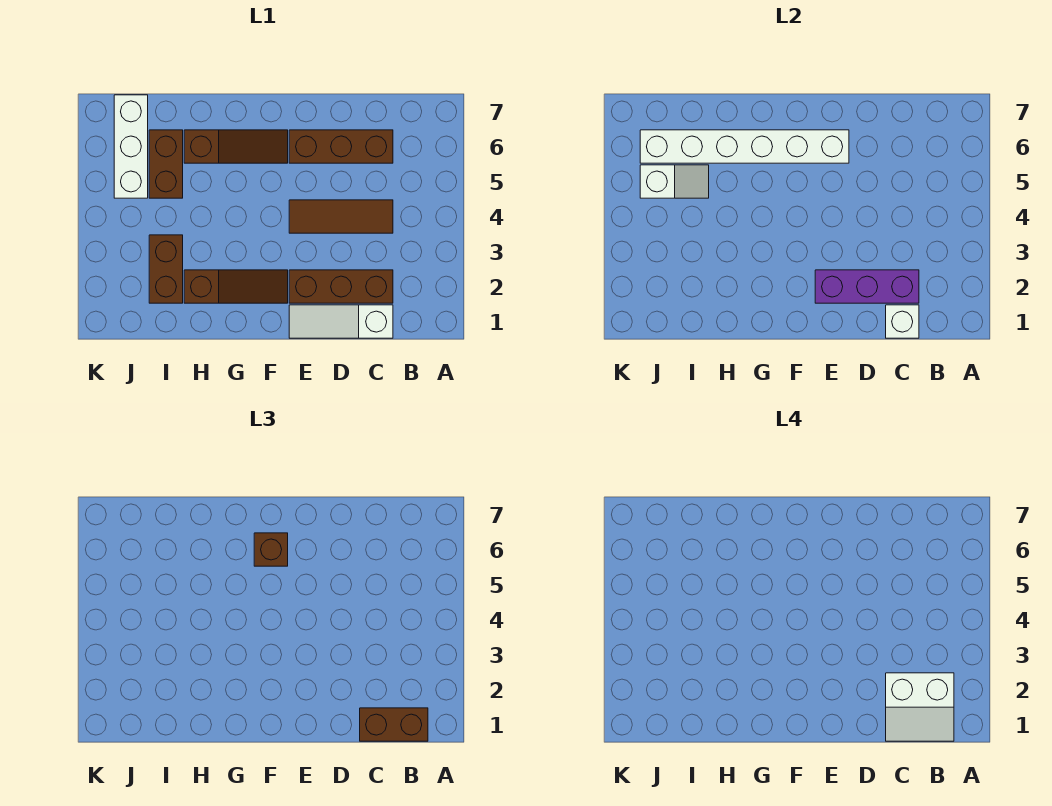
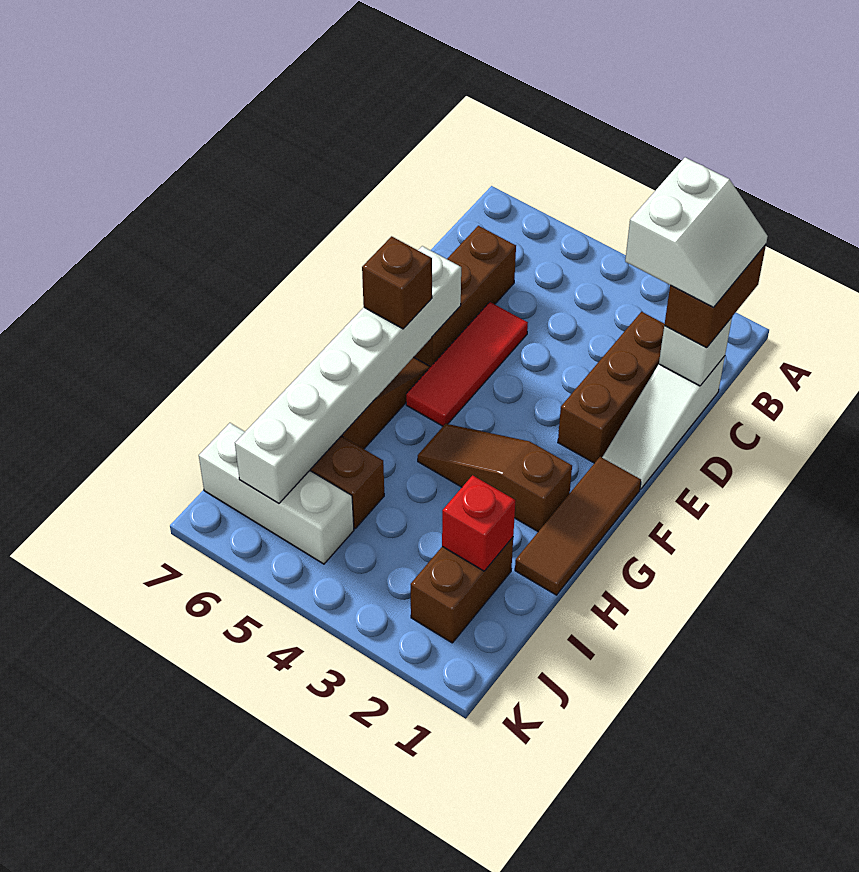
purple 1x3 brick [815,270,919,303] -> none
brown 1x3 tile [289,200,393,233] -> brown 1x3 tile moved to [515,457,641,595]
none -> red 1x3 tile [406,302,528,426]
brown 1x3 slope [184,270,288,303] -> brown 1x3 slope turned to [418,424,572,532]
brown 1x2 brick [149,235,183,303] -> brown 1x2 brick turned to [411,537,513,643]
none -> red 1x1 brick [442,475,515,571]
white 1x2 slope [640,165,709,198] -> none

